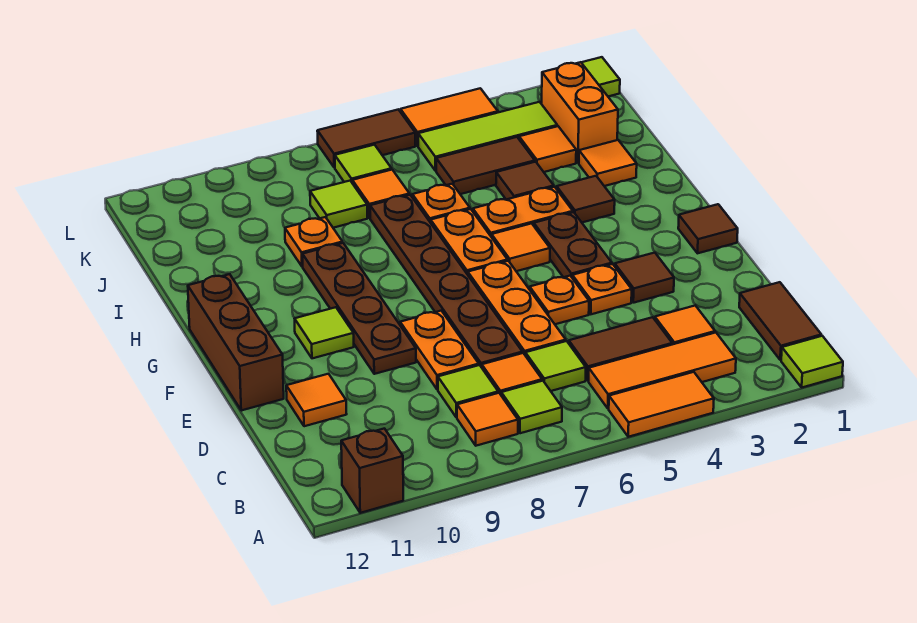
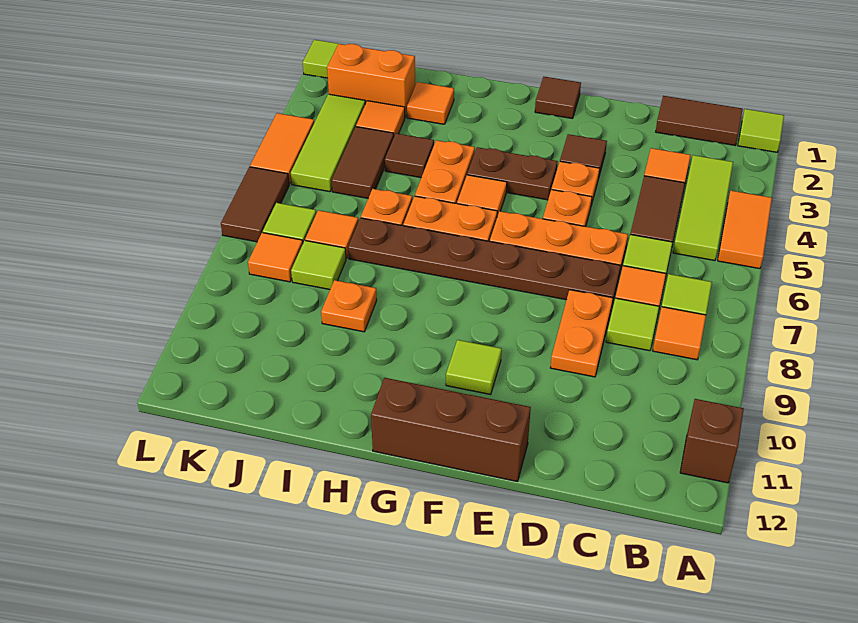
orange 1x3 tile [589,333,736,409] -> lime 1x3 tile [673,155,733,261]
orange 1x2 plate [400,311,479,389] -> orange 1x2 plate turned to [550,290,613,377]
orange 1x1 tile [286,374,346,426] -> orange 1x1 tile moved to [248,233,303,282]
brown 1x4 plate [302,243,416,374] -> none
brown 1x1 tile [557,176,615,222] -> none

